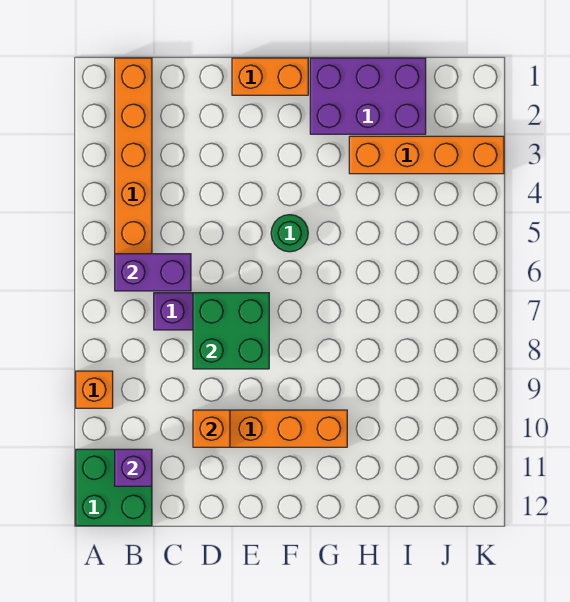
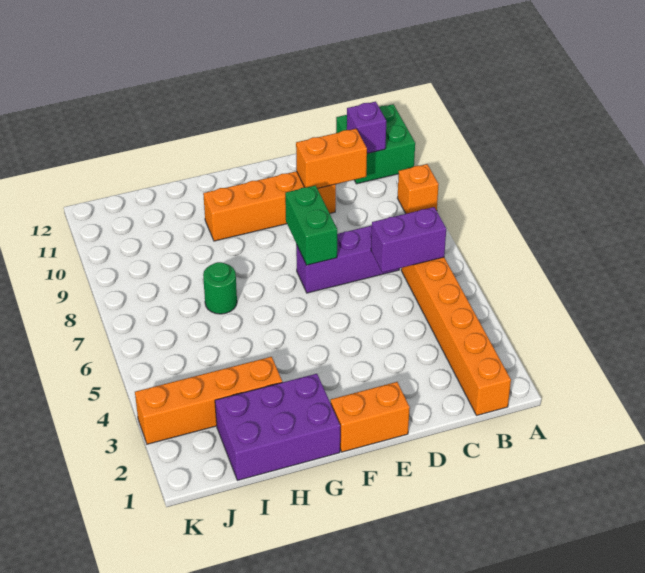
green 2x2 brick [193,293,269,369] -> green 1x2 brick [285,185,337,265]
orange 1x1 brick [193,410,230,447] -> orange 1x2 brick [296,129,367,189]
green 1x1 round brick [271,215,308,252] -> green 1x1 round brick moved to [203,262,237,314]

